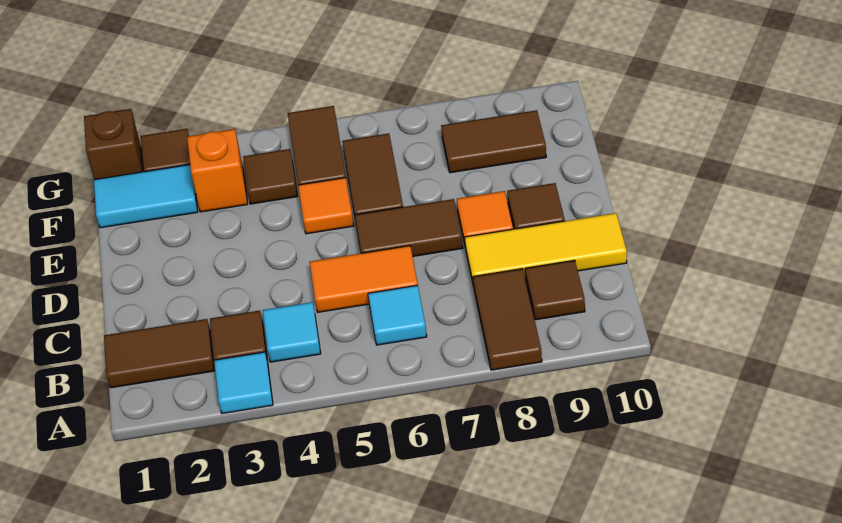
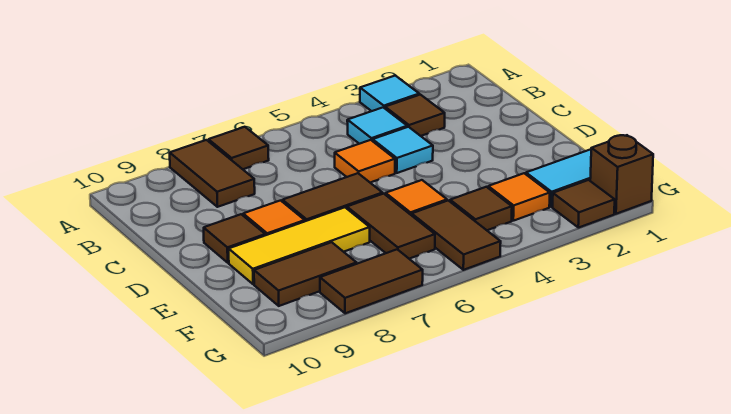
brown 1x2 tile [104,319,214,388] -> brown 1x2 tile moved to [320,249,423,313]
cyan 1x1 tile [368,285,427,345] -> cyan 1x1 tile moved to [373,127,433,173]
brown 1x1 tile [525,260,585,320] -> brown 1x1 tile moved to [208,127,269,169]
orange 1x2 tile [310,246,418,312] -> orange 1x1 tile [335,140,395,183]
yellow 1x3 tile [465,213,627,286] -> yellow 1x3 tile moved to [229,207,370,284]
orange 1x1 brick [187,129,248,212] -> orange 1x1 tile [488,173,550,221]

